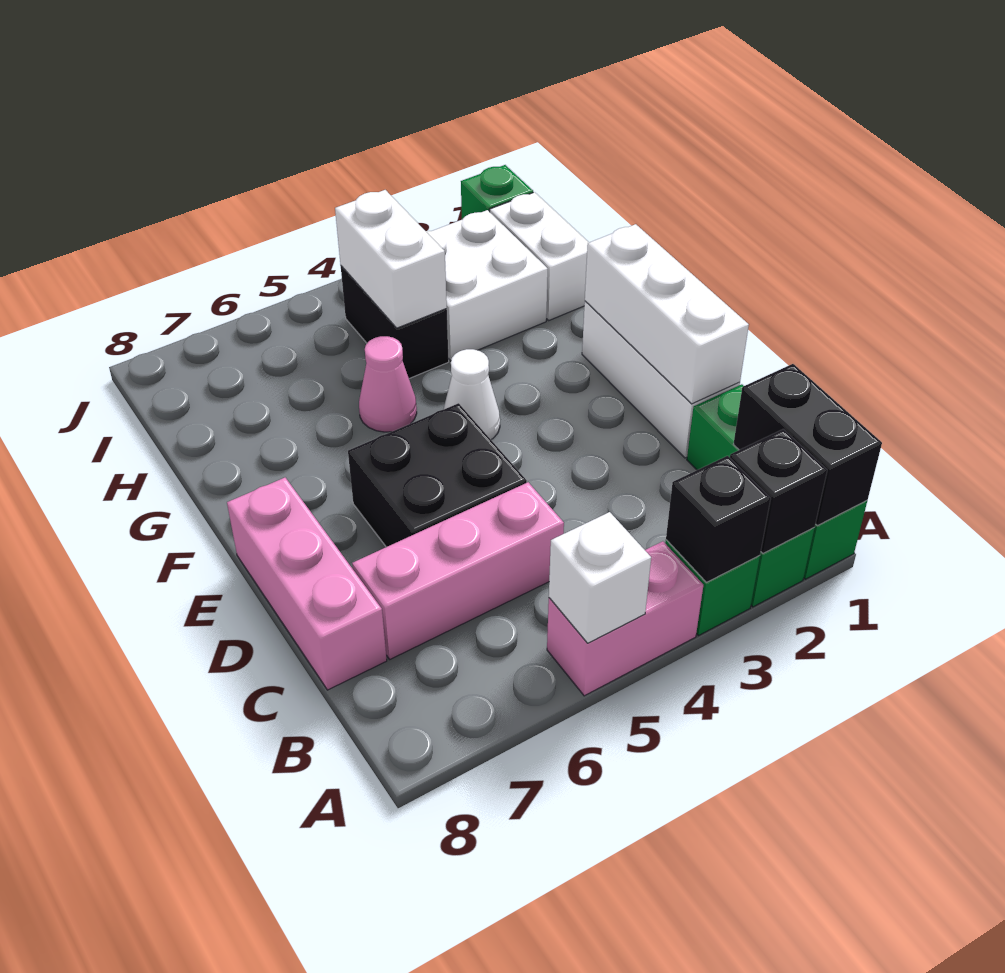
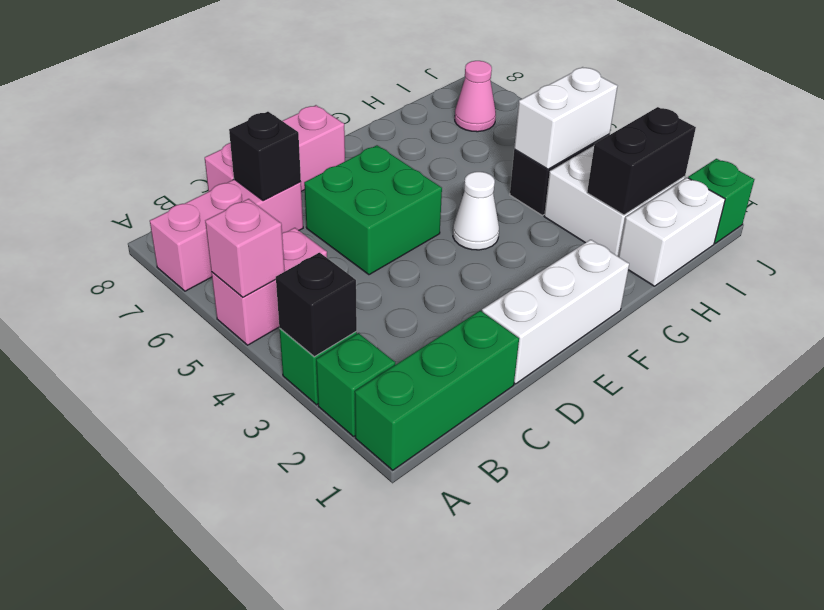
black 1x2 brick [733,364,882,526] -> black 1x2 brick moved to [587,107,696,215]
black 1x1 brick [730,429,827,553] -> black 1x1 brick moved to [229,112,301,201]
pink 1x2 brick [547,541,703,696] -> pink 1x2 brick turned to [211,228,327,345]
white 1x1 brick [549,512,651,643] -> pink 1x1 brick [205,199,285,297]
pink 1x3 brick [352,482,564,659] -> pink 1x3 brick turned to [150,179,303,291]
white 1x3 brick [585,224,749,404] -> none
black 2x2 brick [348,403,527,547] -> green 2x2 brick [304,145,442,275]
pink 1x1 cone [359,336,417,432] -> pink 1x1 cone moved to [455,61,496,132]

